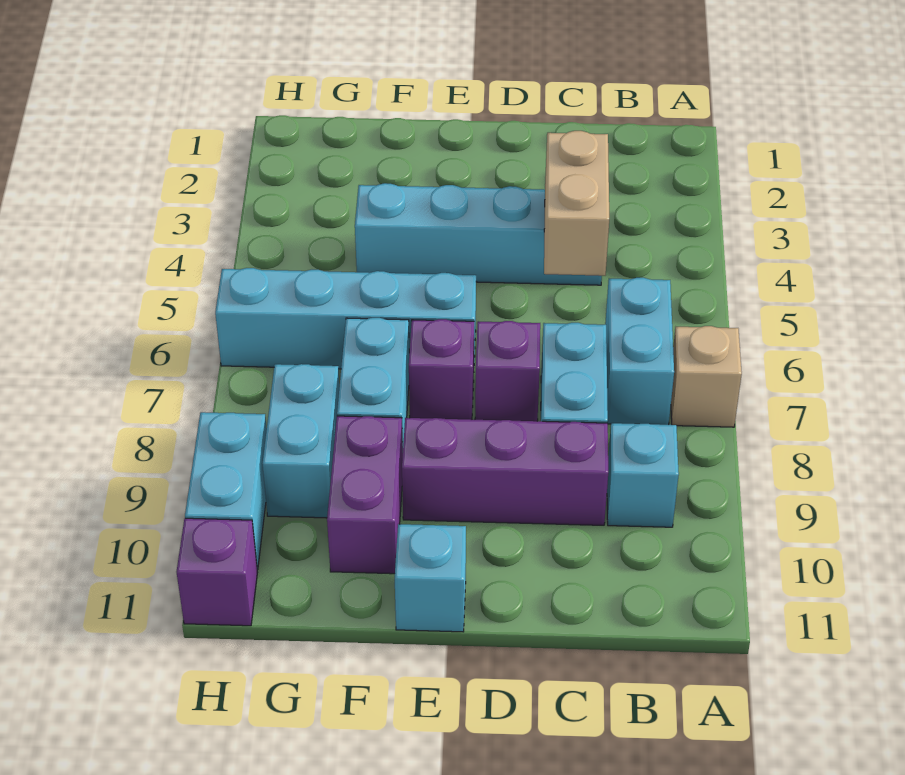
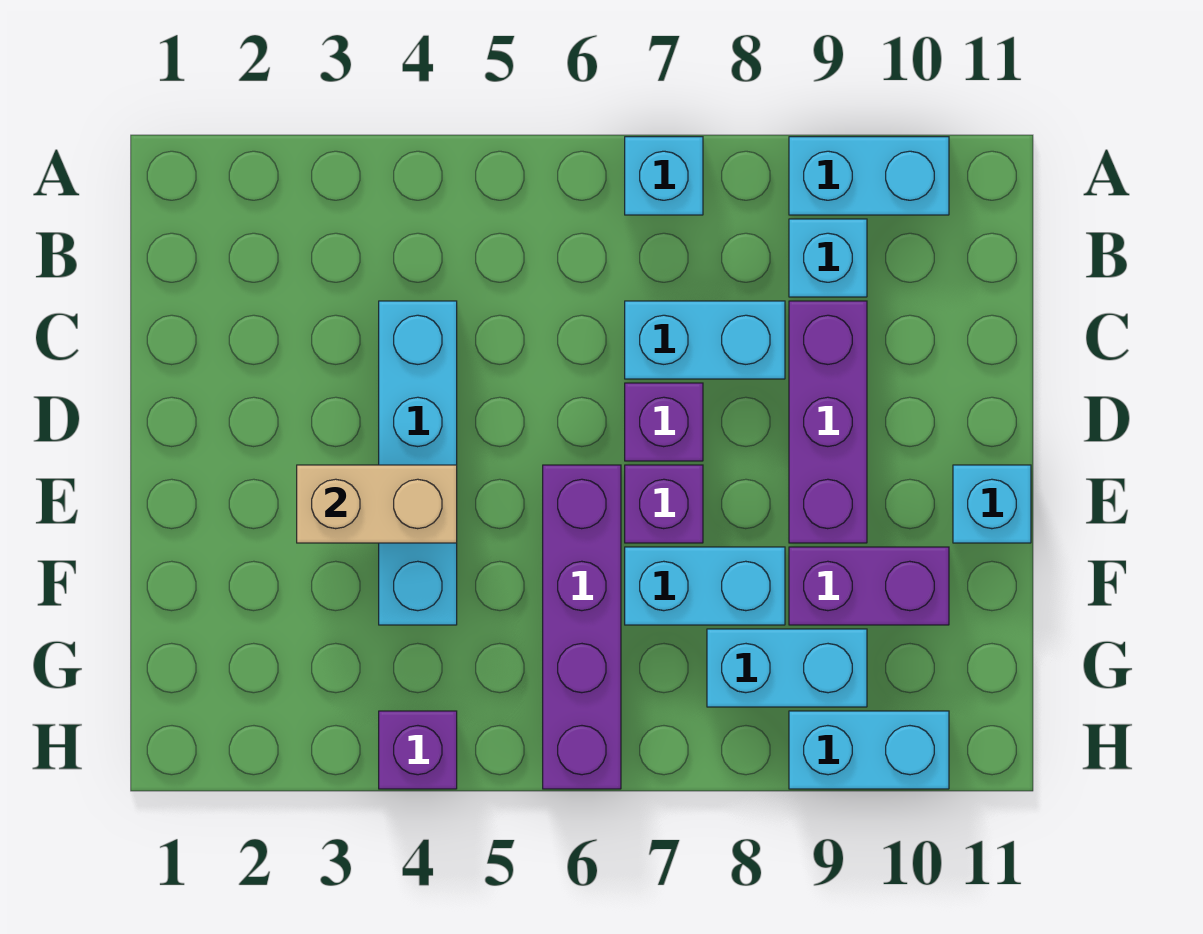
tan 1x1 brick [671,326,742,427] -> cyan 1x1 brick [625,137,703,215]
cyan 1x2 brick [605,278,674,425] -> cyan 1x2 brick moved to [789,137,949,215]
tan 1x2 brick [544,131,609,276] -> tan 1x2 brick moved to [297,465,457,543]
cyan 1x4 brick [215,268,476,369] -> purple 1x4 brick [543,465,621,789]
purple 1x1 brick [176,518,258,626] -> purple 1x1 brick moved to [379,711,457,789]

